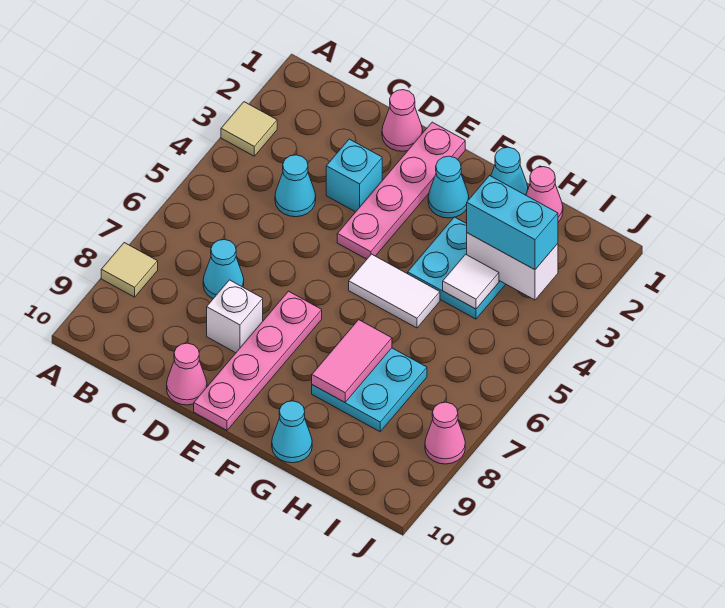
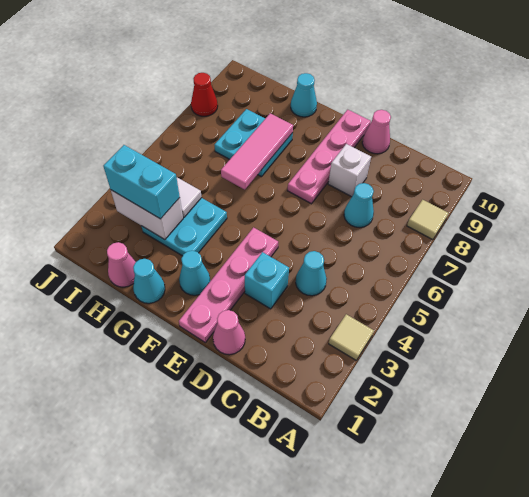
white 1x2 tile [349,254,440,328] -> none
pink 1x2 tile [312,320,392,402] -> pink 1x3 tile [221,113,293,190]
pink 1x1 cone [425,402,465,464] -> red 1x1 cone [191,73,218,116]

